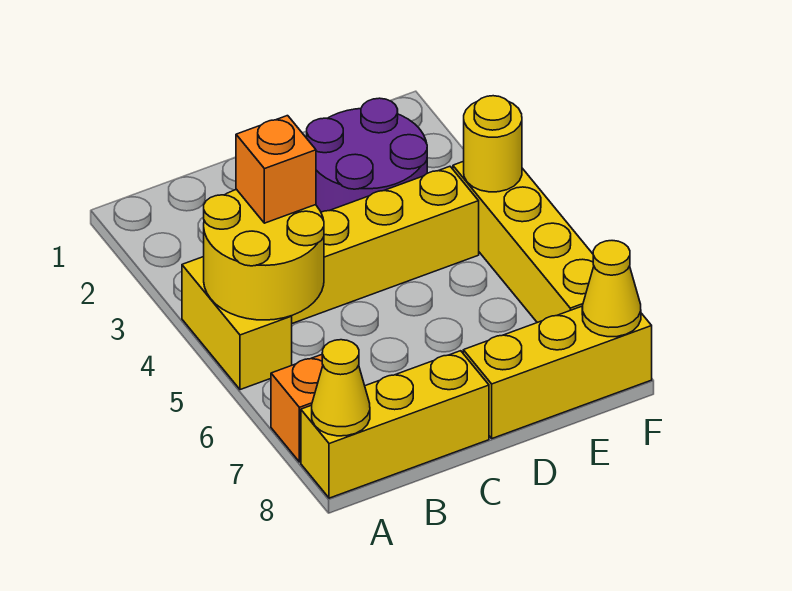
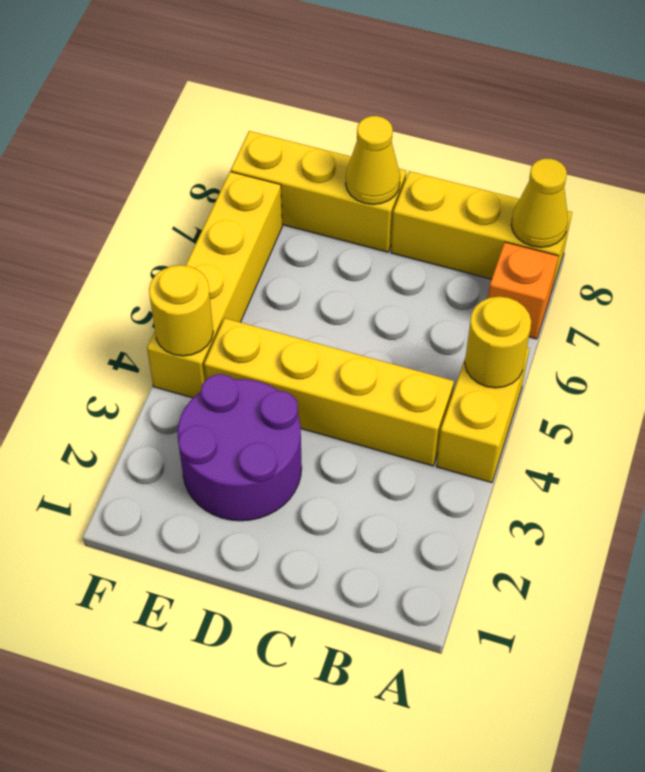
yellow 2x2 round brick [204,189,324,320] -> yellow 1x1 round brick [465,297,531,388]
orange 1x1 brick [236,116,316,223] -> none
yellow 1x1 cone [582,241,641,337] -> yellow 1x1 cone moved to [346,116,400,204]

